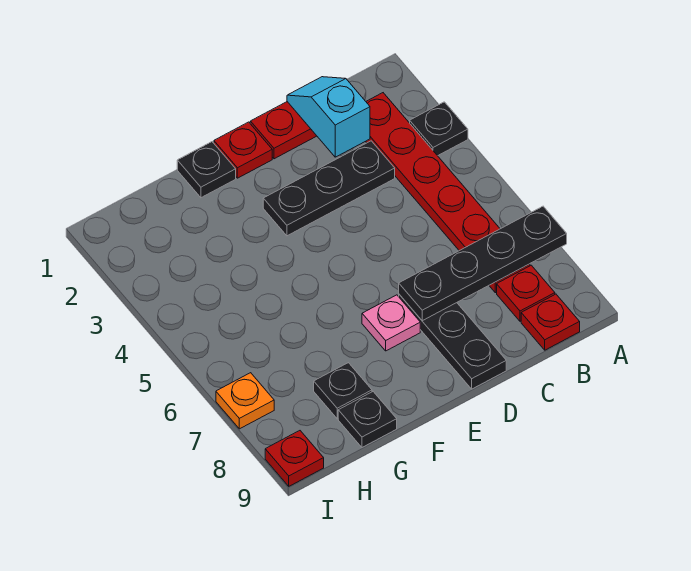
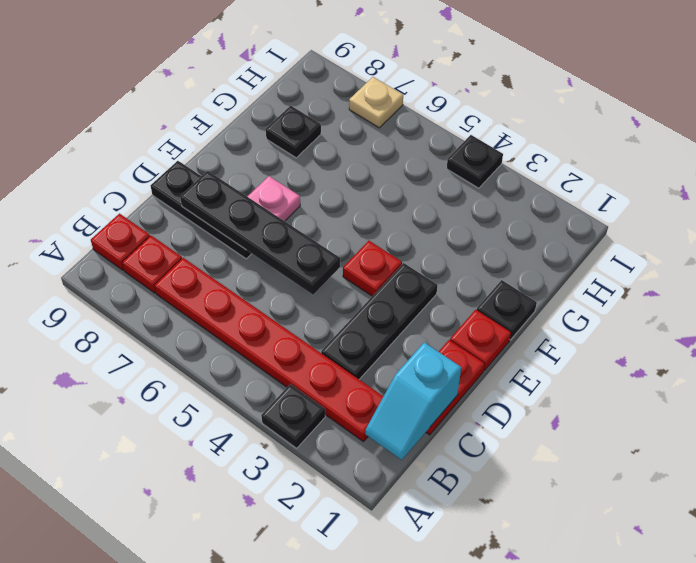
black 1x4 plate [399,206,567,321] -> black 1x4 plate turned to [180,171,340,295]
cyan 1x2 slope [287,77,370,157] -> cyan 1x2 slope turned to [365,342,461,460]
black 1x1 plate [338,392,397,447] -> black 1x1 plate moved to [447,135,503,188]
orange 1x1 plate [216,373,274,429] -> tan 1x1 plate [349,77,403,128]
red 1x1 plate [265,431,324,486] -> red 1x1 plate moved to [343,241,402,296]

